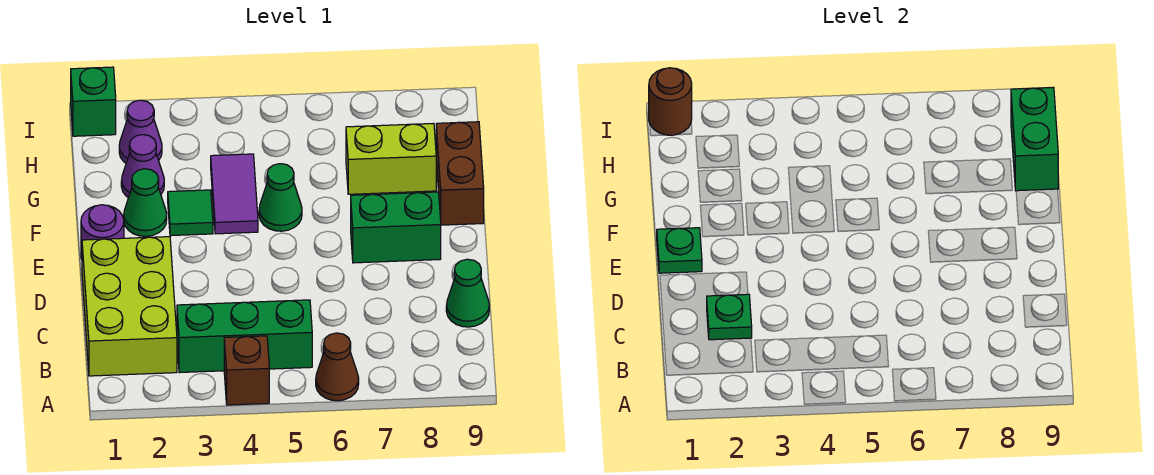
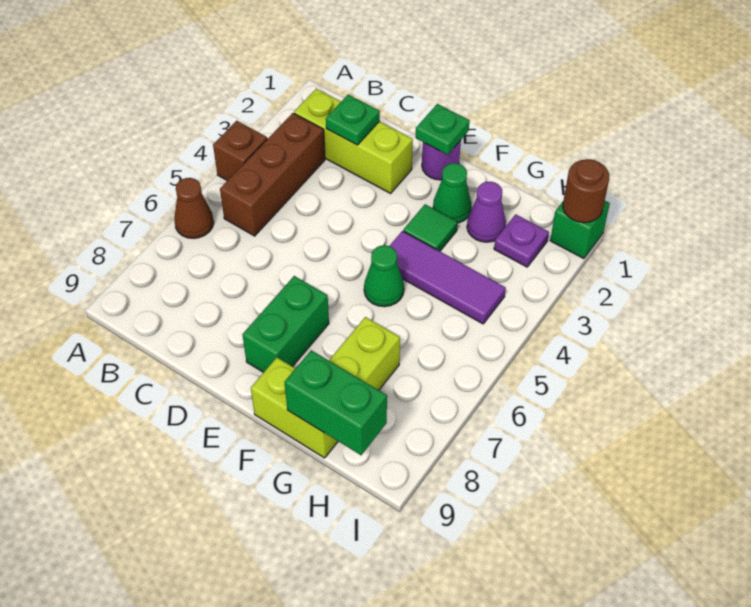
lime 2x3 brick [82,237,177,376] -> lime 1x3 brick [294,89,413,193]
green 1x3 brick [177,300,312,373] -> brown 1x3 brick [220,113,325,236]
green 1x1 cone [446,259,489,327] -> none
purple 1x2 tile [211,154,258,234] -> purple 1x3 tile [390,231,506,324]
brown 1x2 brick [436,122,484,225] -> lime 1x2 brick [251,358,338,458]
purple 1x1 cone [119,100,162,163] -> purple 1x1 plate [494,214,549,267]

